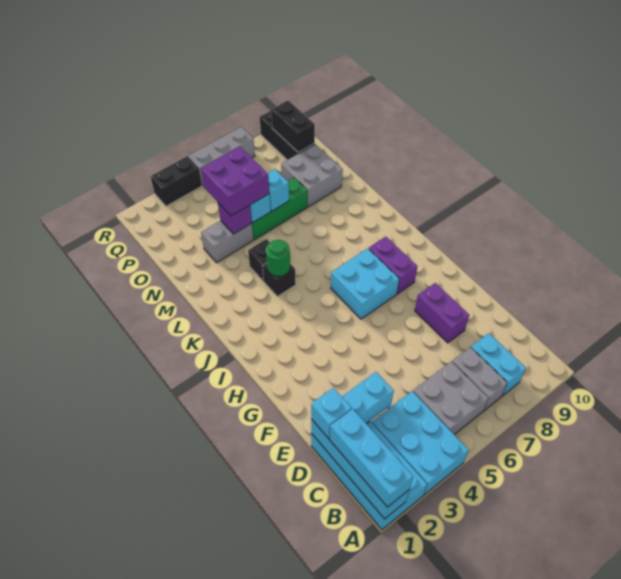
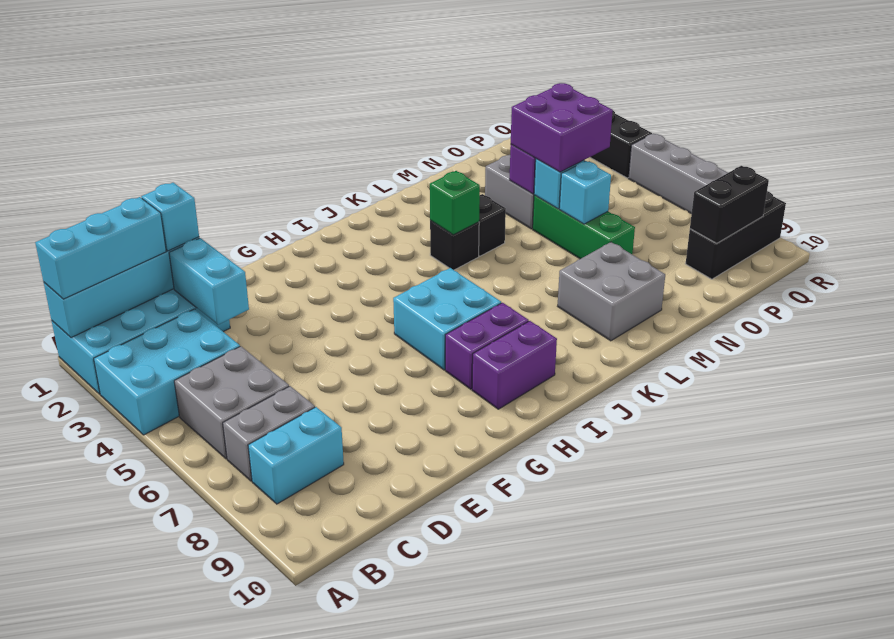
purple 1x2 brick [415,283,469,343] -> purple 1x2 brick moved to [472,321,557,409]
green 1x1 round brick [266,240,290,276] -> green 1x1 brick [430,171,480,235]
grey 2x2 brick [281,144,343,207] -> grey 2x2 brick moved to [558,242,665,341]

